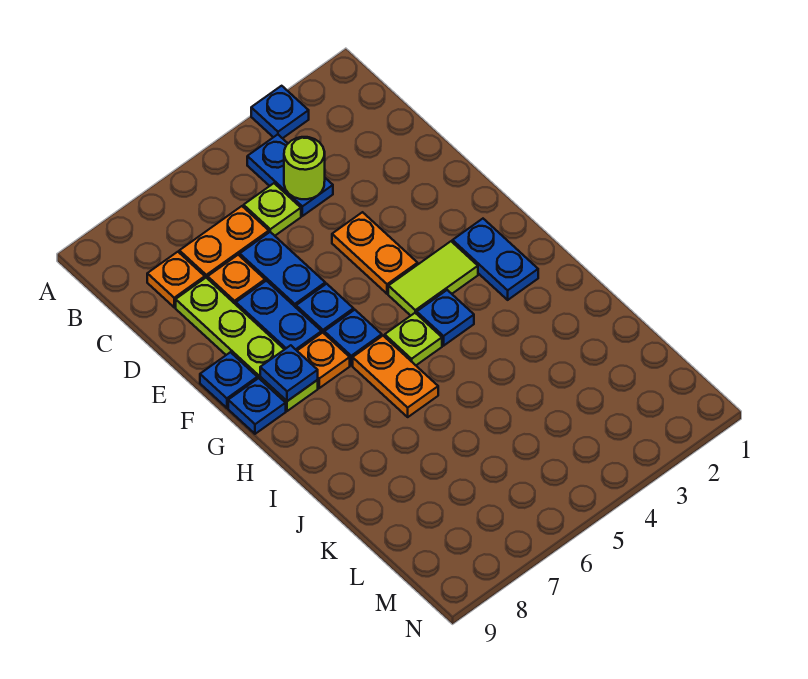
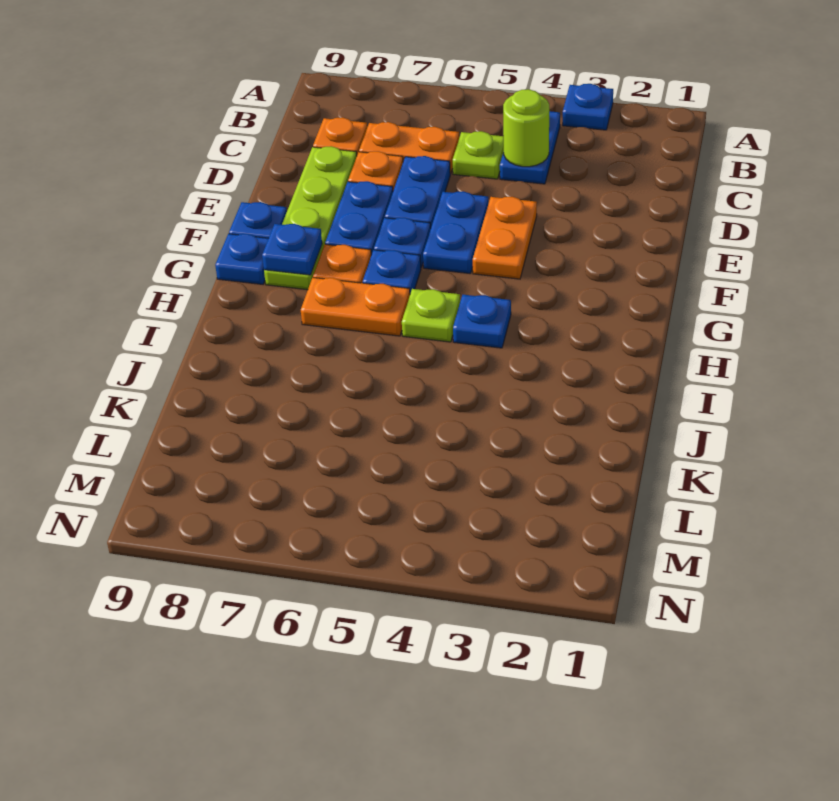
blue 1x2 plate [453,219,538,300] -> blue 1x2 plate moved to [423,191,488,273]
lime 1x2 tile [388,241,478,316] -> none
orange 1x2 plate [353,336,438,417] -> orange 1x2 plate turned to [301,278,410,336]

